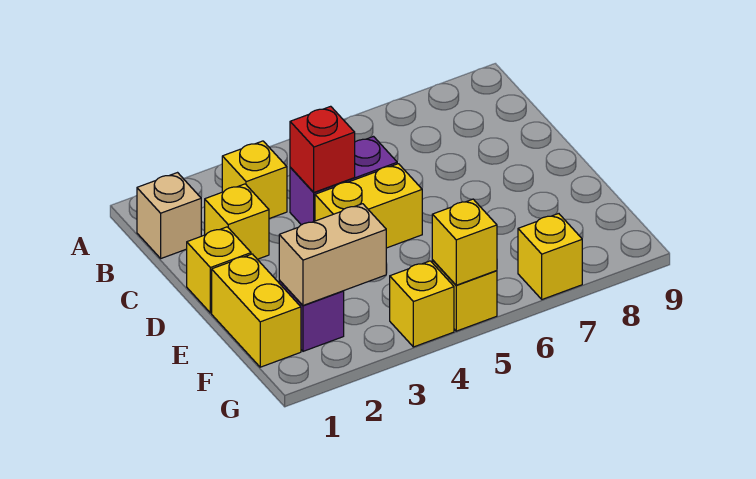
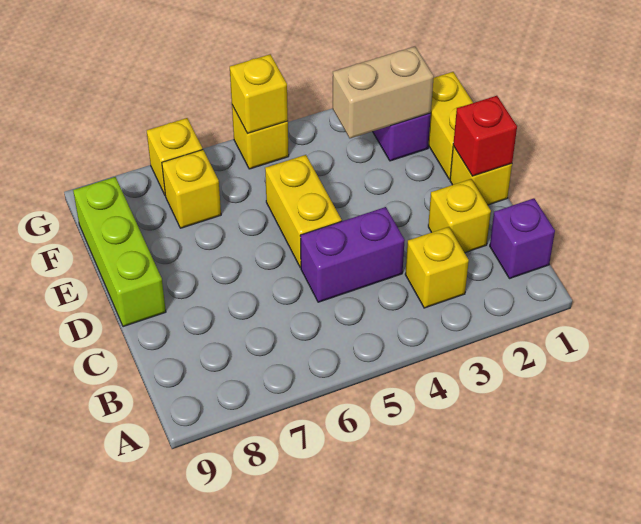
tan 1x1 brick [137,173,201,258] -> purple 1x1 brick [490,198,555,279]
red 1x1 brick [290,106,355,192] -> red 1x1 brick moved to [453,96,517,176]
yellow 1x2 brick [315,164,422,248] -> yellow 1x2 brick turned to [265,155,342,268]
none -> lime 1x3 brick [73,177,166,327]
yellow 1x1 brick [390,261,454,347] -> yellow 1x1 brick moved to [162,150,221,228]

